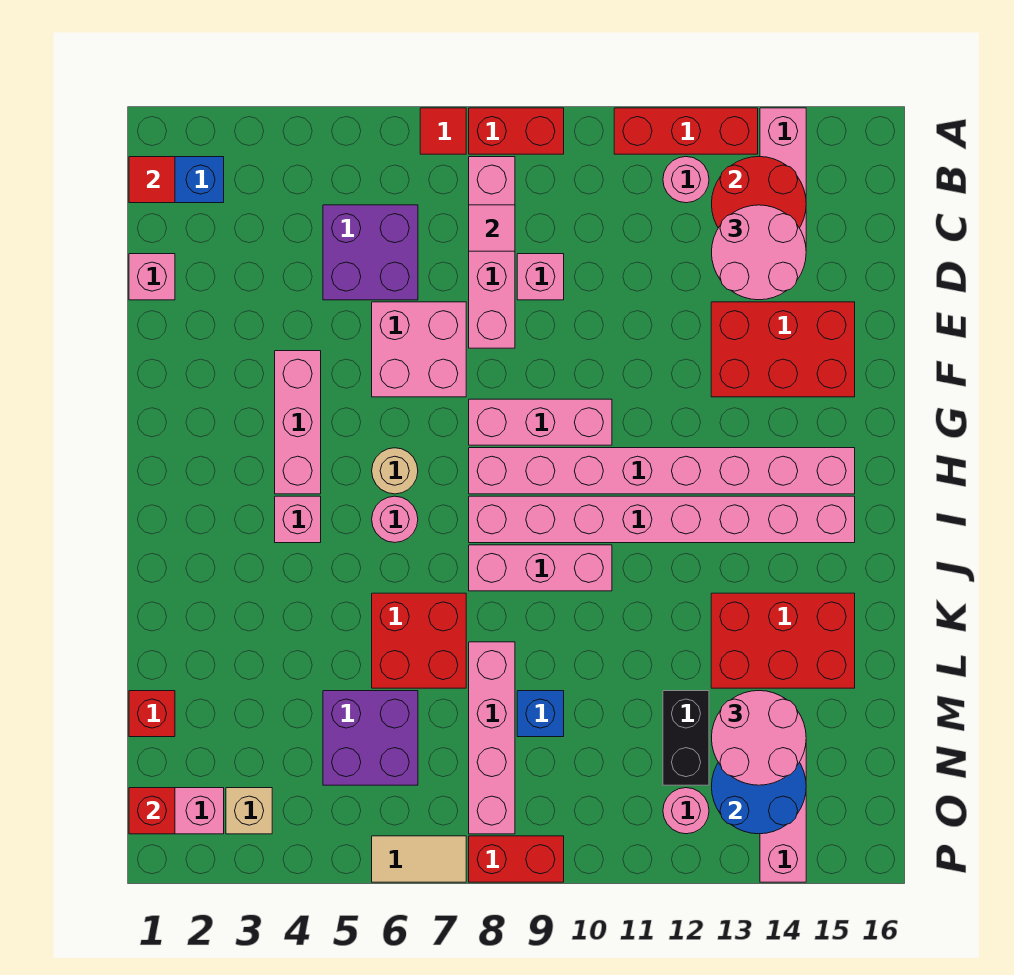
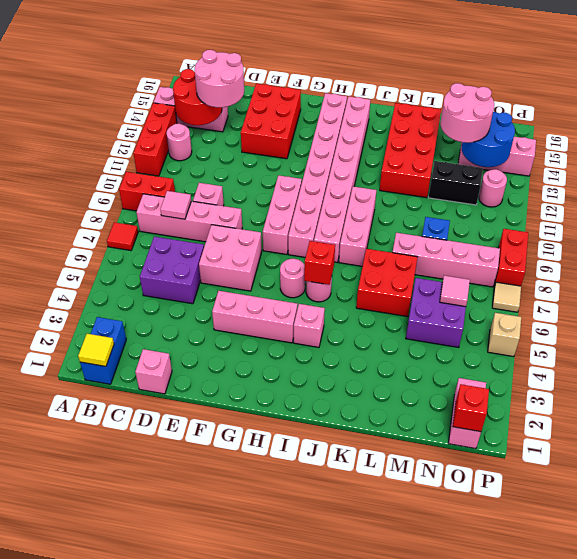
red 1x2 brick [469,108,564,154] -> red 1x2 brick turned to [119,172,175,211]
red 1x1 tile [129,157,175,203] -> yellow 1x1 tile [78,334,114,366]
tan 1x1 round brick [372,448,418,494] -> pink 1x1 round brick [280,259,305,298]
red 2x3 brick [711,593,855,688] -> red 2x4 brick [380,103,441,198]
red 1x1 brick [129,691,175,737] -> red 1x1 brick moved to [304,241,335,285]
none -> pink 1x1 tile [440,276,470,307]
tan 1x1 brick [226,788,272,834] -> tan 1x1 brick moved to [488,313,521,357]
tan 1x2 tile [372,836,466,882] -> tan 1x1 tile [492,282,521,312]

